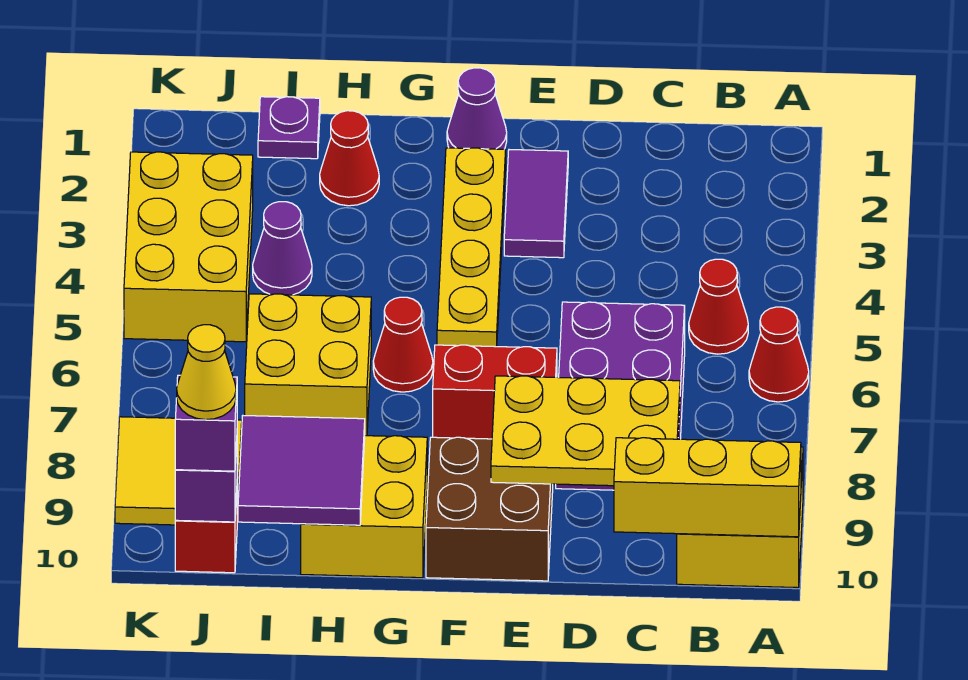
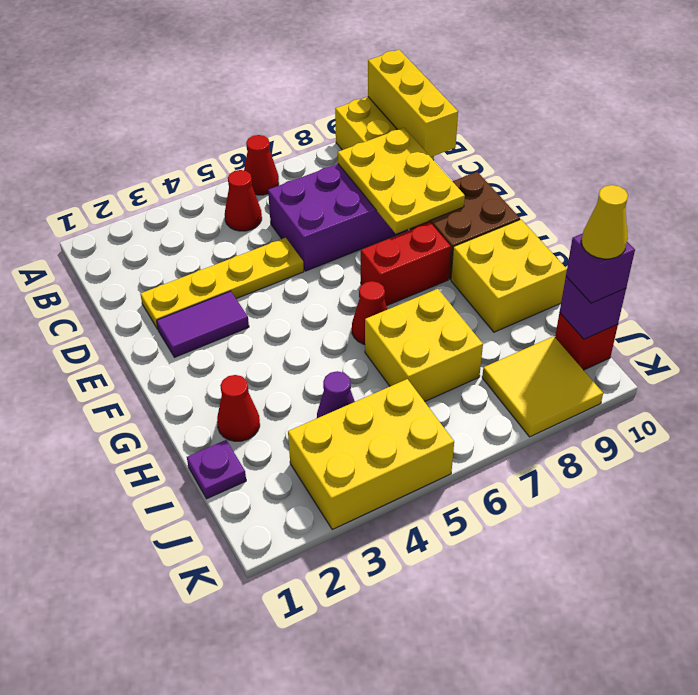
red 1x2 brick [433,345,557,439] -> red 1x2 brick turned to [361,222,451,306]
purple 1x1 cone [447,68,507,149] -> none
yellow 1x4 plate [437,148,506,347] -> yellow 1x4 plate moved to [140,238,304,329]
purple 2x2 tile [238,416,365,525] -> none

